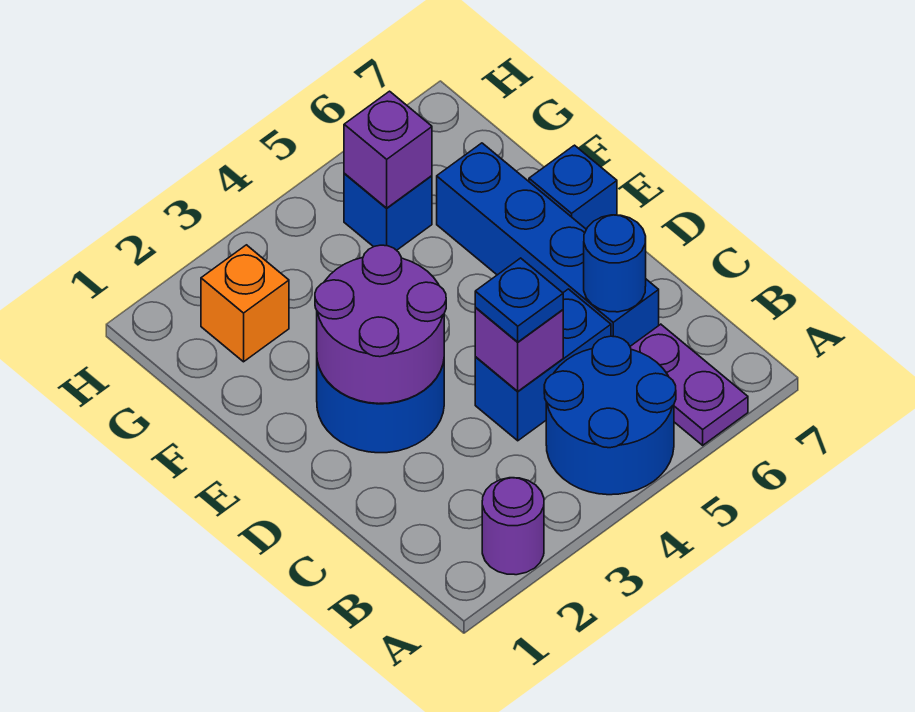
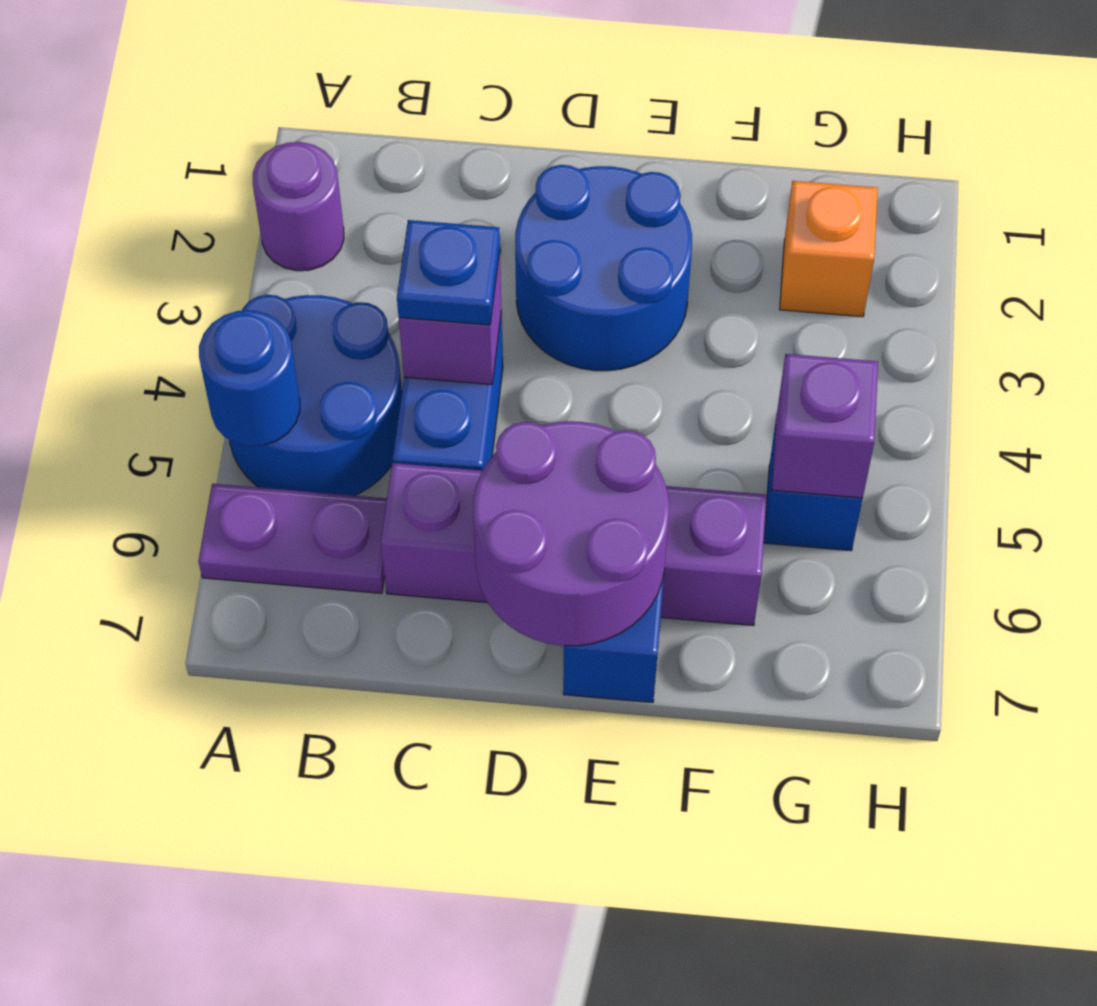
blue 1x4 brick [437,143,659,346] -> purple 1x4 brick [381,463,767,626]
blue 1x1 round brick [584,215,646,312] -> blue 1x1 round brick moved to [199,310,300,446]
purple 2x2 round brick [315,245,446,404] -> purple 2x2 round brick moved to [473,421,669,646]

